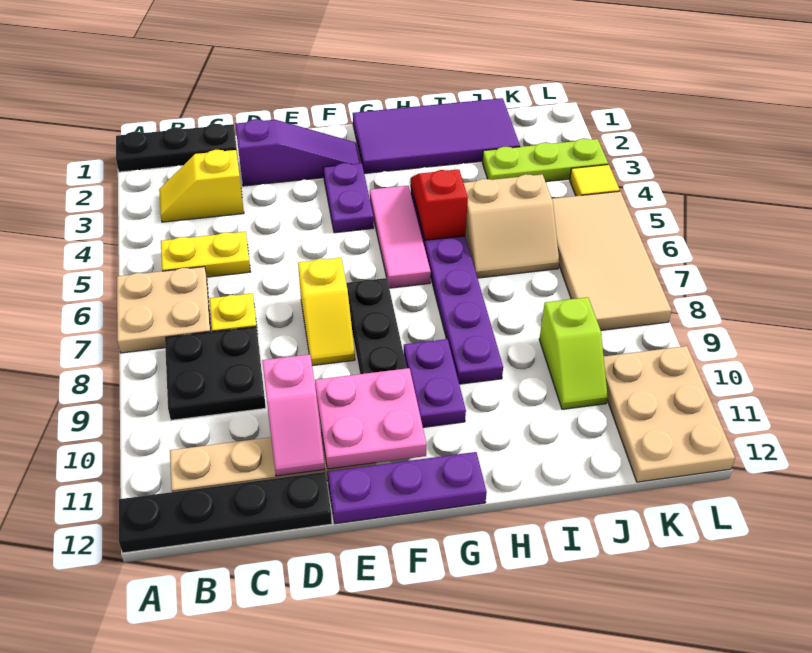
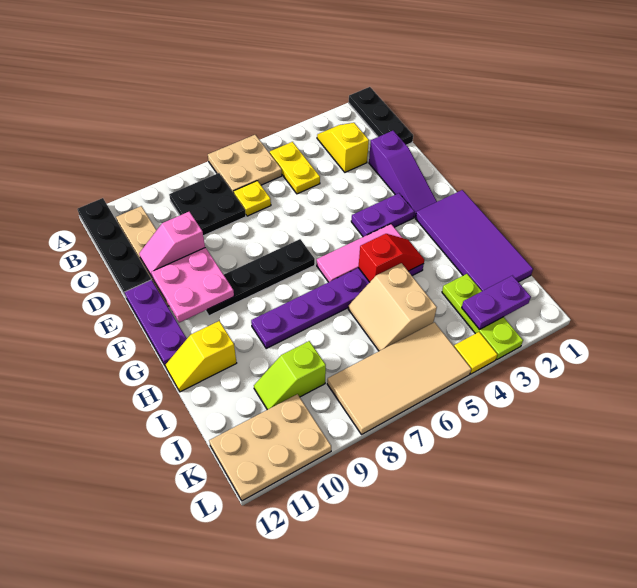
yellow 1x2 slope [298,258,355,366] -> yellow 1x2 slope moved to [165,321,237,392]
purple 1x2 plate [404,339,466,427] -> purple 1x2 plate moved to [462,276,531,330]

